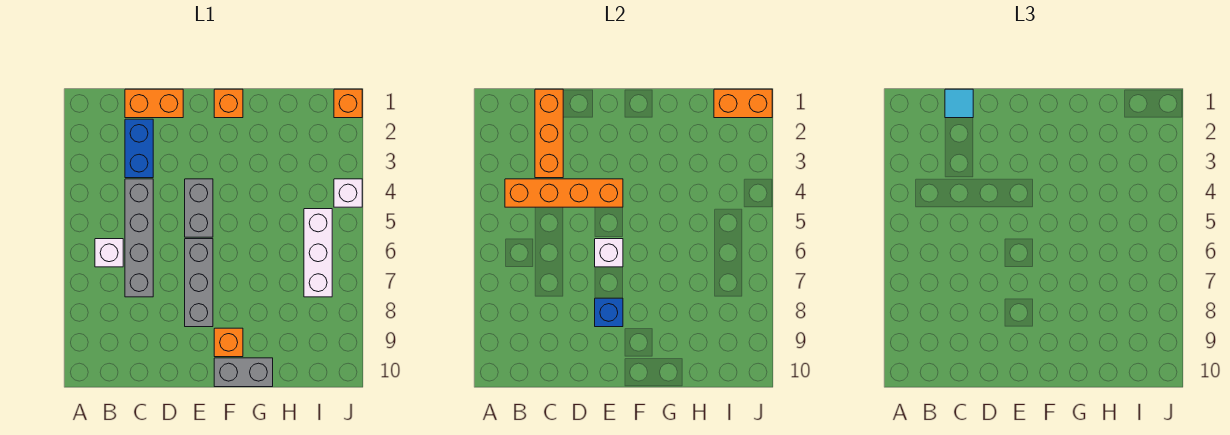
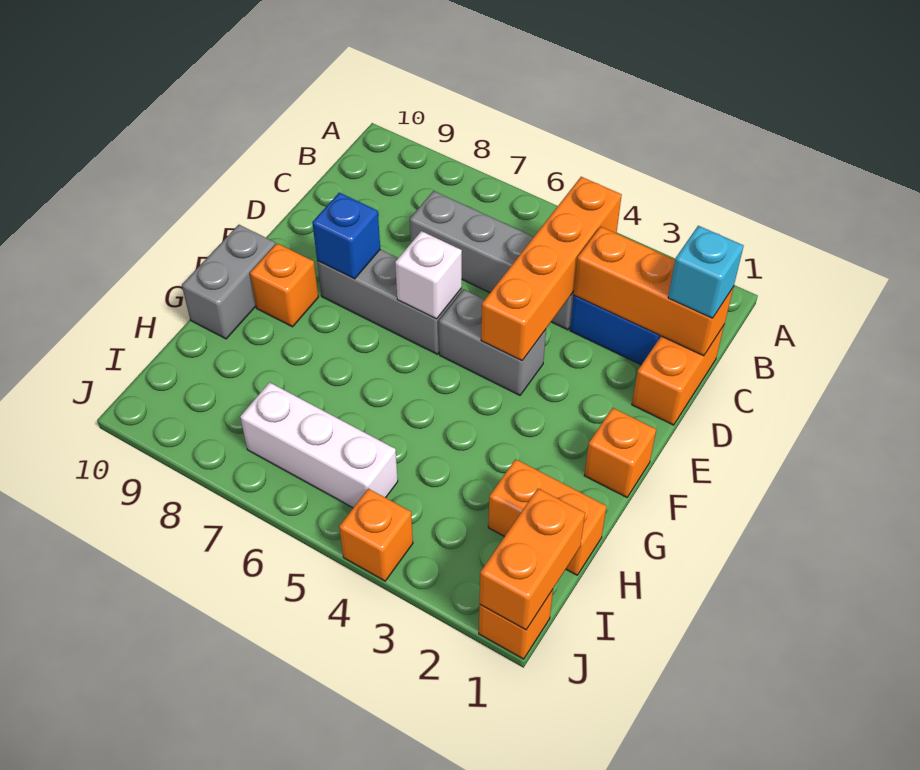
white 1x1 brick [95,239,123,267] -> none
cyan 1x1 tile [945,89,973,118] -> cyan 1x1 brick [668,226,744,318]
none -> orange 1x2 brick [488,459,607,575]
white 1x1 brick [334,179,362,207] -> orange 1x1 brick [339,489,413,581]

